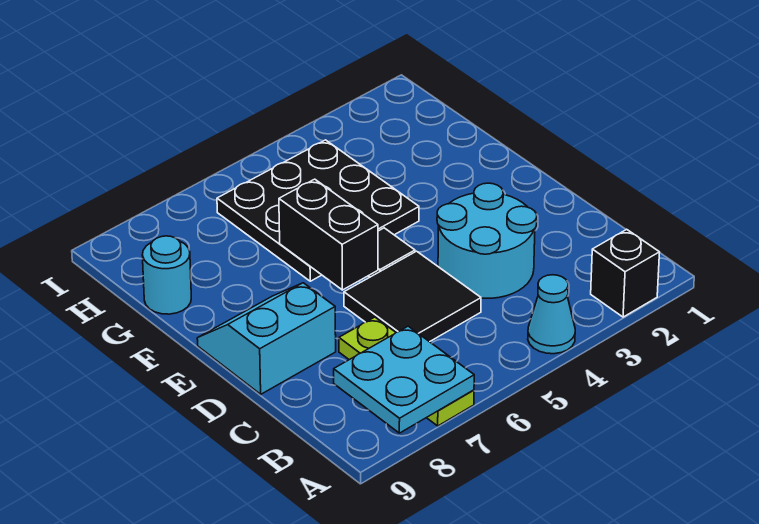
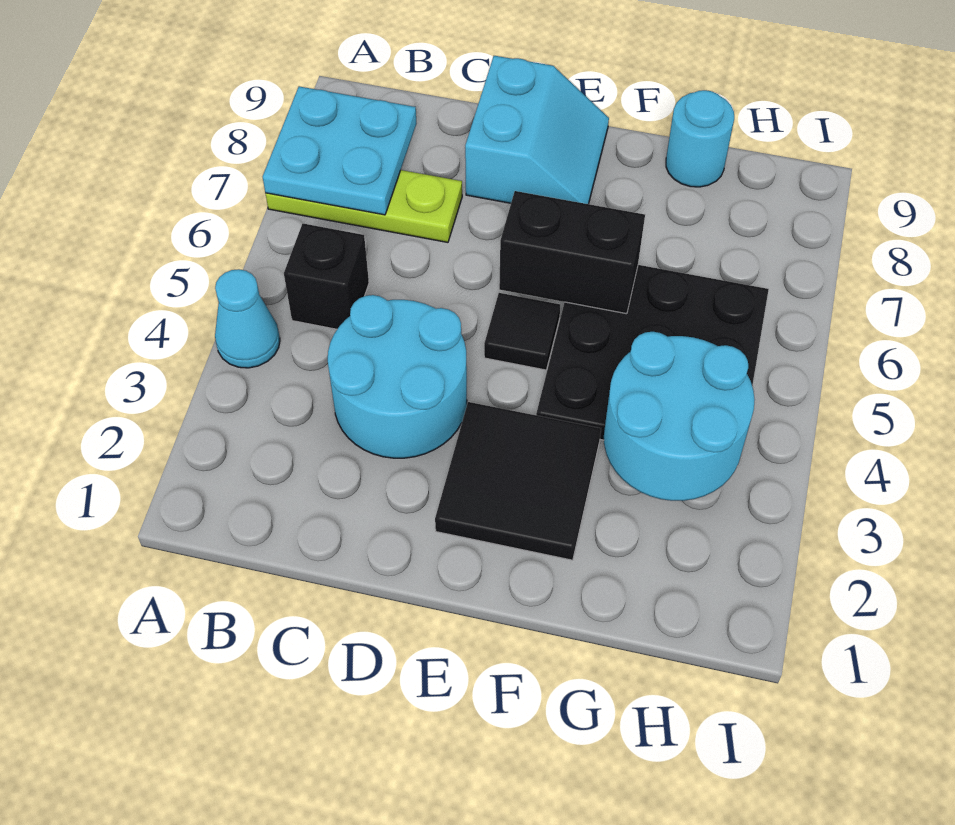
black 1x1 brick [591,229,660,317] -> black 1x1 brick moved to [284,223,369,329]
black 2x2 tile [344,251,481,342] -> black 2x2 tile moved to [435,402,601,560]
none -> cyan 2x2 round brick [604,332,755,501]

